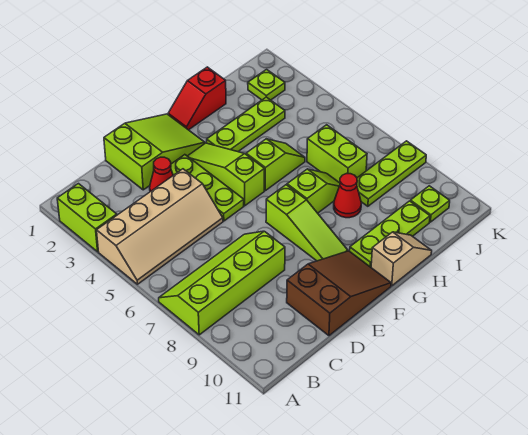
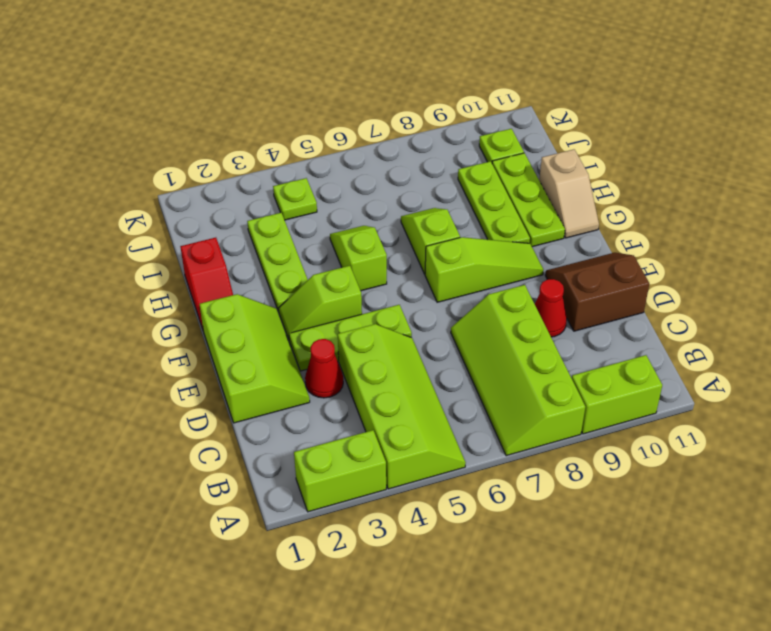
tan 2x4 slope [97,169,223,284] -> lime 2x4 slope [338,324,466,489]
lime 2x3 slope [104,114,205,190] -> lime 2x3 slope turned to [200,294,310,423]
brown 2x3 slope [287,251,391,336] -> brown 2x2 slope [545,253,649,331]
lime 1x3 slope [188,143,264,206] -> lime 1x2 slope [278,266,362,341]
tan 1x2 slope [371,232,432,286] -> tan 1x2 slope turned to [539,149,599,238]
red 1x1 cone [334,174,361,218] -> red 1x1 cone moved to [535,279,567,337]
lime 1x2 brick [307,125,367,183] -> lime 1x2 brick moved to [572,355,662,434]
lime 1x3 plate [357,141,426,206] -> lime 1x3 plate moved to [458,161,530,243]
lime 1x1 plate [248,69,285,100] -> lime 1x1 plate moved to [273,178,317,220]

